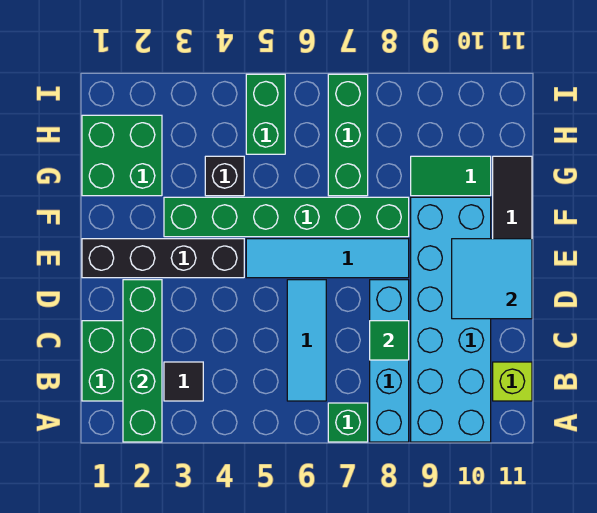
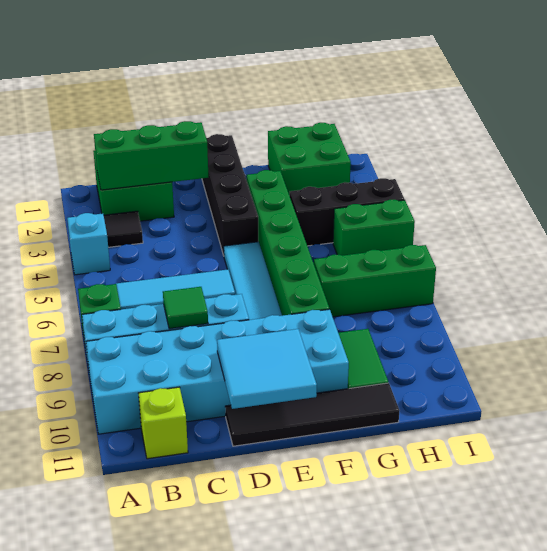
green 1x4 brick [123,280,162,442] -> green 1x3 brick [94,121,208,190]
none -> cyan 1x1 brick [67,213,110,275]
black 1x1 brick [205,156,244,196] -> black 1x3 brick [290,178,405,246]

